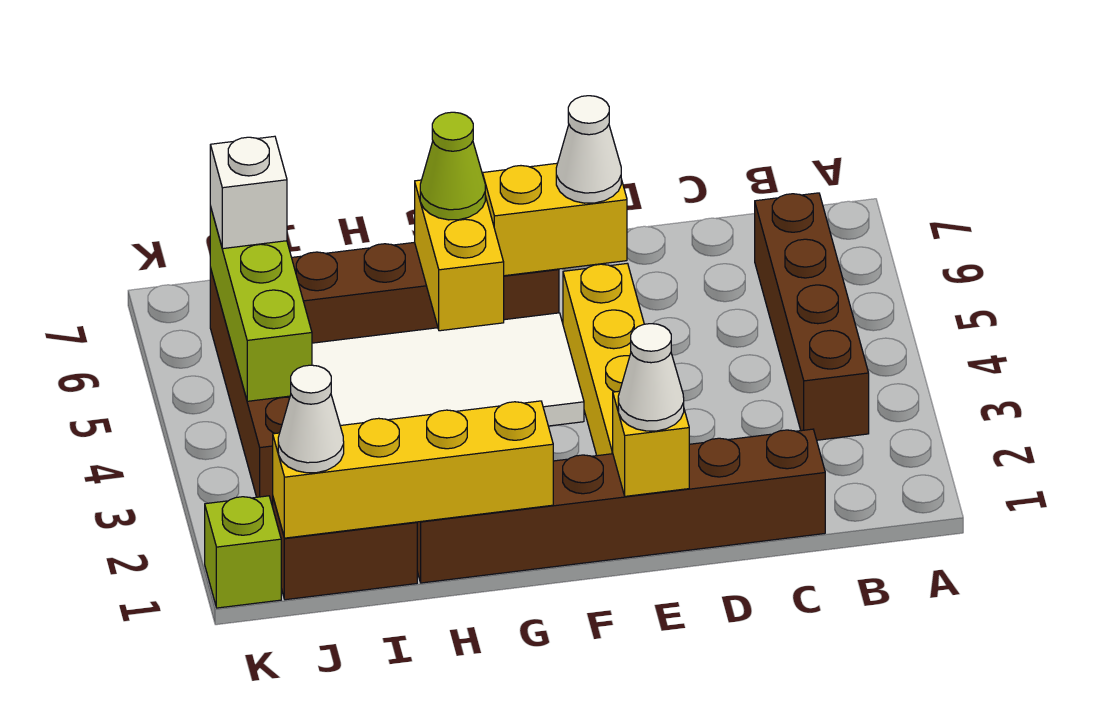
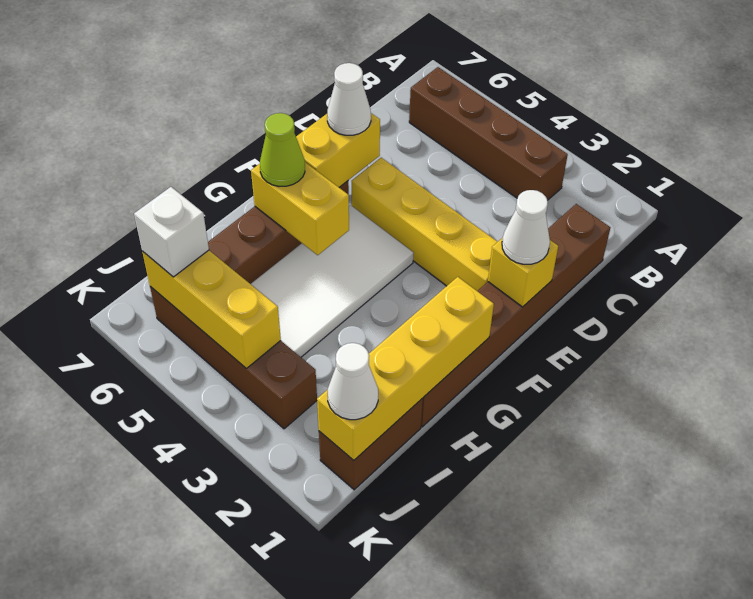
lime 1x3 brick [210,206,312,401] -> yellow 1x3 brick [142,250,281,368]
lime 1x1 brick [205,496,281,608] -> none

